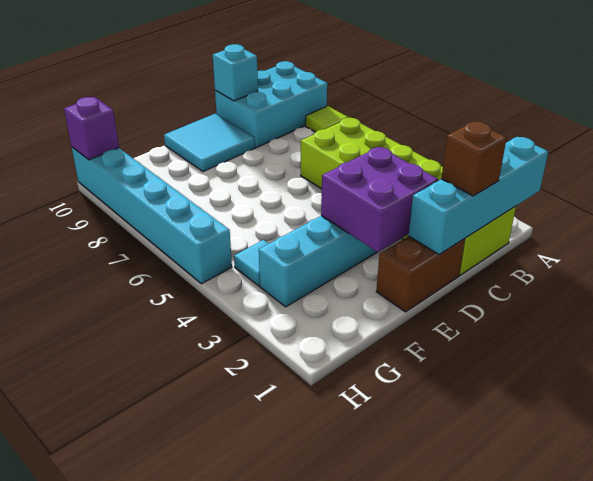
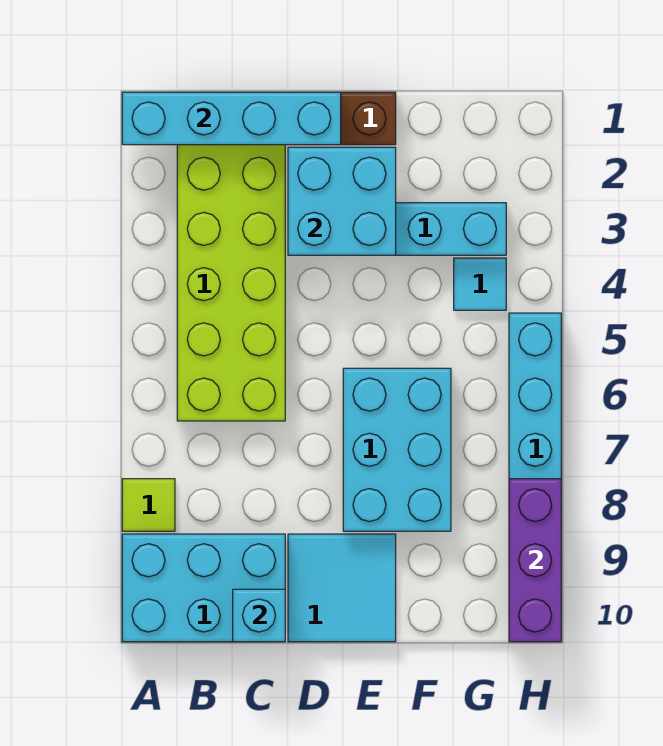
brown 1x1 brick [441,122,507,196] -> none
purple 2x2 brick [321,147,438,252] -> cyan 2x2 brick [288,147,396,255]
none -> cyan 2x3 brick [343,368,451,531]
purple 1x1 brick [64,97,119,160] -> purple 1x3 brick [509,479,561,642]

